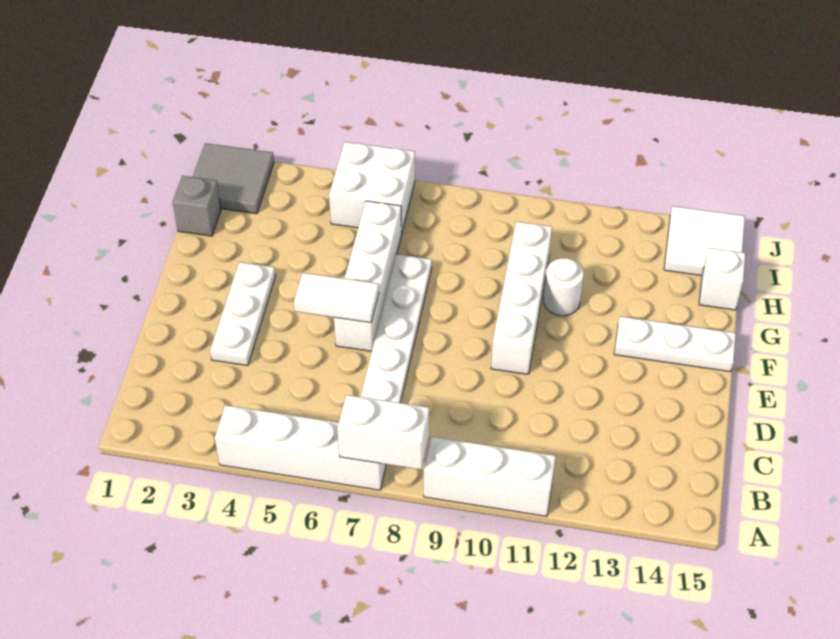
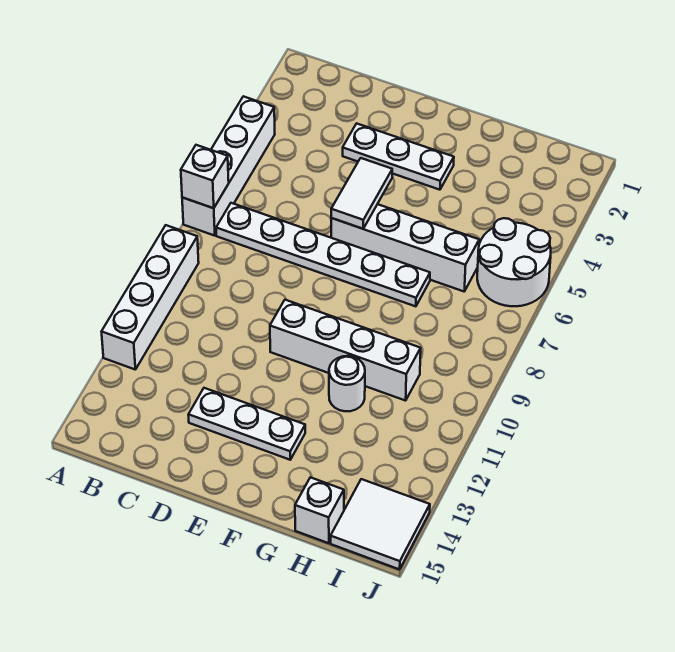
white 1x2 brick [337,395,429,470] -> white 1x1 brick [181,145,229,208]
white 1x3 brick [424,437,555,516] -> white 1x4 brick [102,225,199,370]
white 1x3 plate [614,316,736,372] -> white 1x3 plate turned to [188,388,305,460]
grey 1x1 brick [173,176,221,236] -> none
grey 2x2 tile [193,143,274,214] -> none
white 2x2 brick [329,142,415,231] -> white 2x2 round brick [477,218,551,306]

